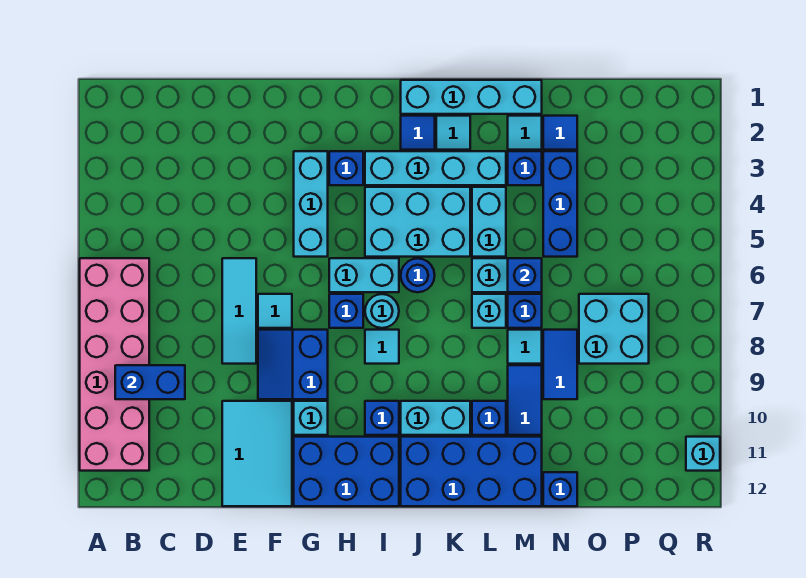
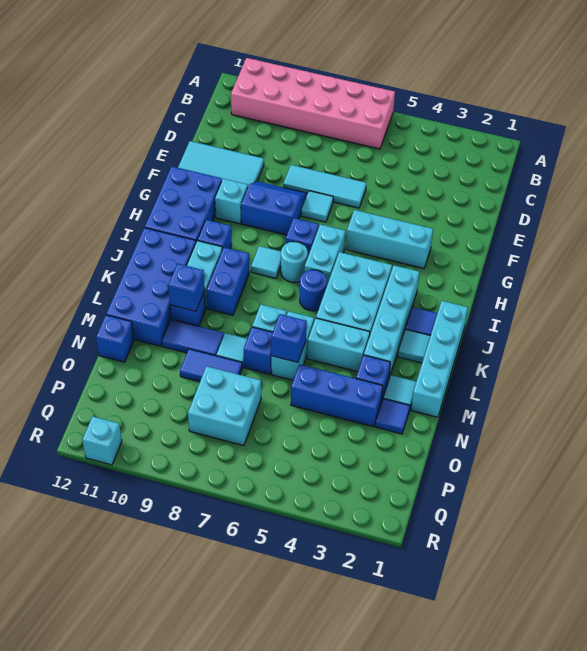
blue 1x2 brick [115,365,185,399] -> blue 1x2 brick moved to [206,247,249,315]
blue 1x1 brick [329,151,363,185] -> blue 1x1 brick moved to [168,264,205,311]

